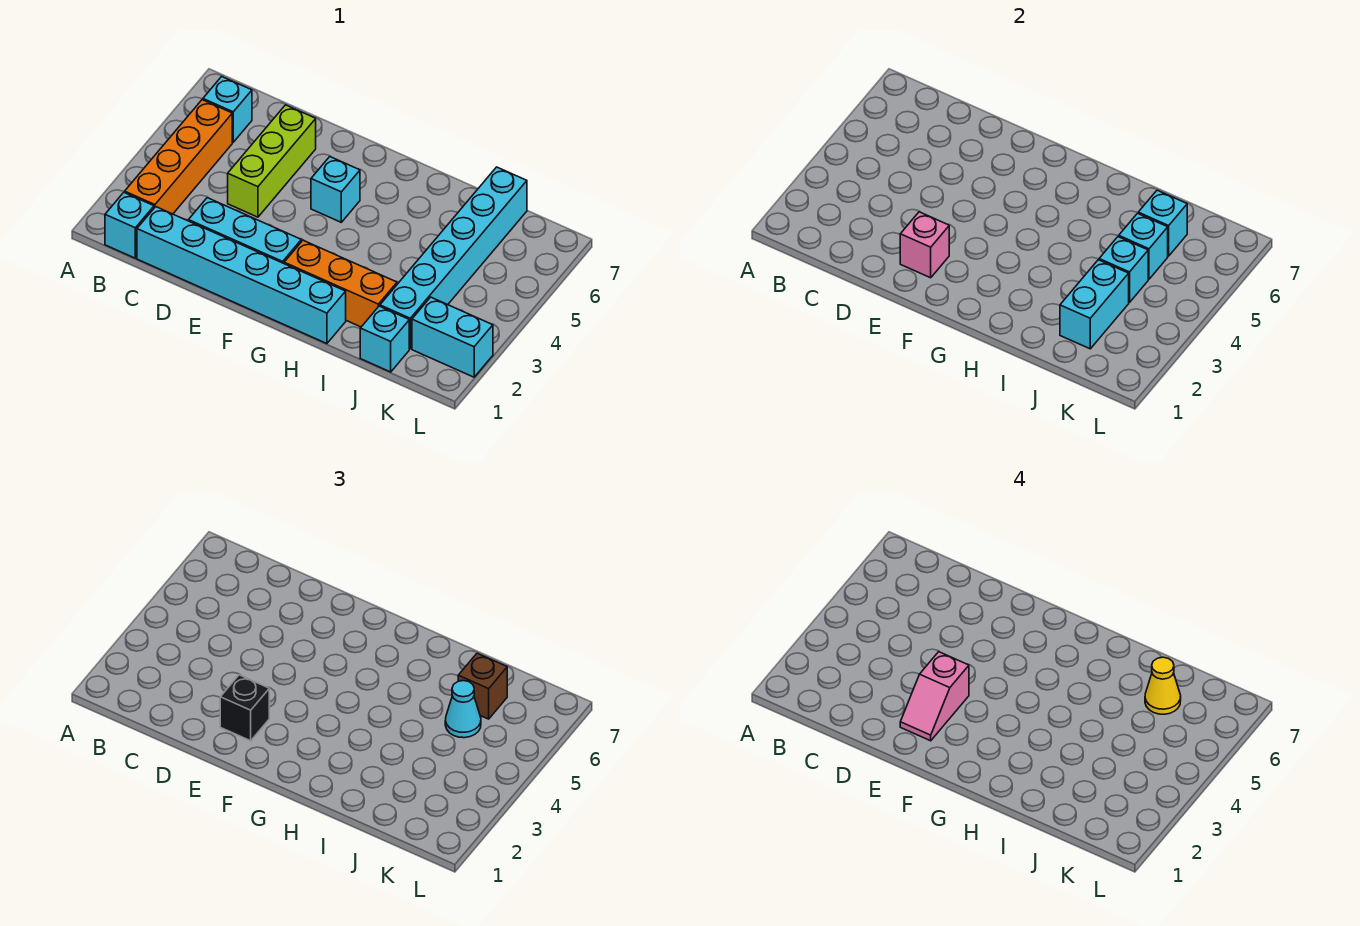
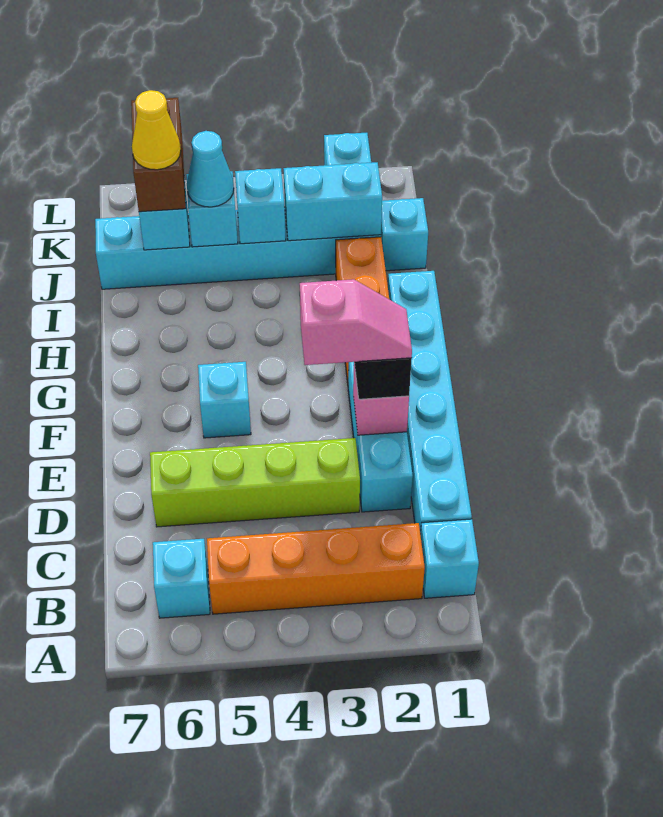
lime 1x3 brick [228,105,316,217] -> lime 1x4 brick [150,438,360,527]
brown 1x1 brick [458,653,507,719] -> brown 1x2 brick [131,98,186,212]

